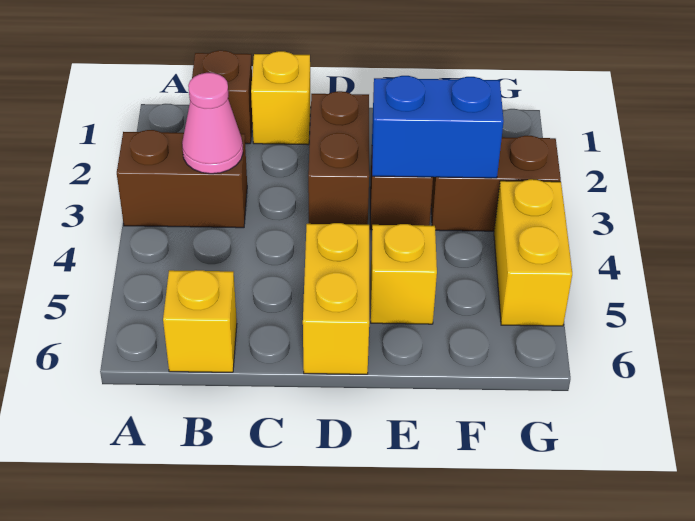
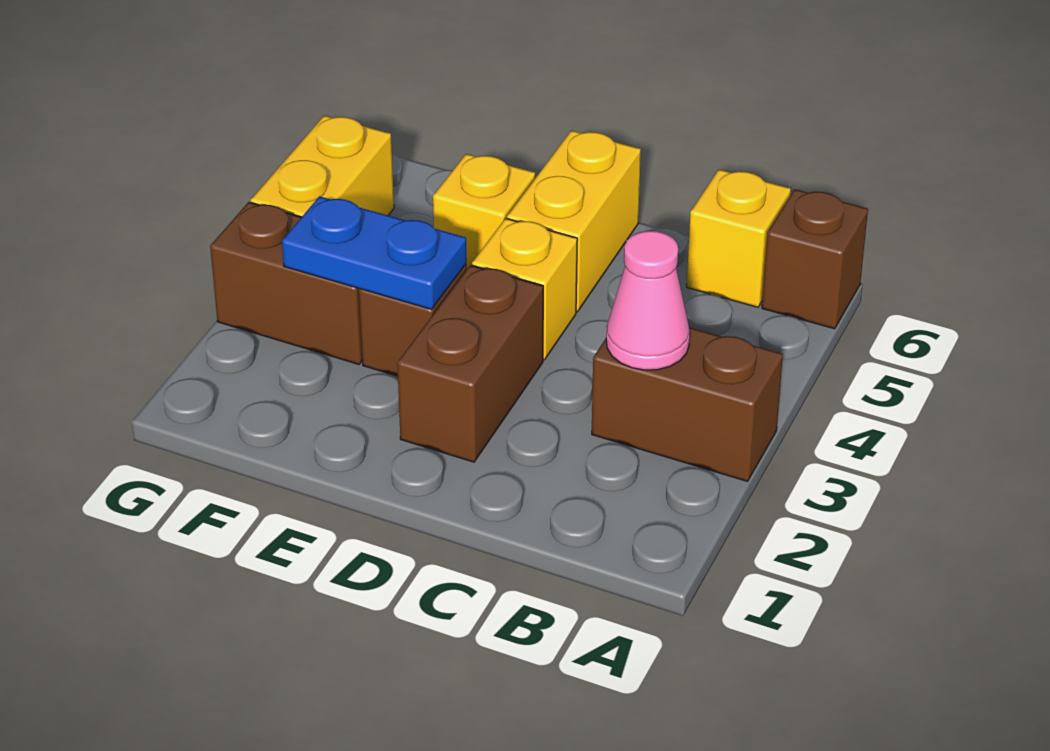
brown 1x1 brick [192,50,252,144] -> brown 1x1 brick moved to [762,189,868,329]
yellow 1x1 brick [251,51,311,145] -> yellow 1x1 brick moved to [472,218,577,360]
blue 1x2 brick [372,76,504,178] -> blue 1x2 plate [282,196,467,309]

